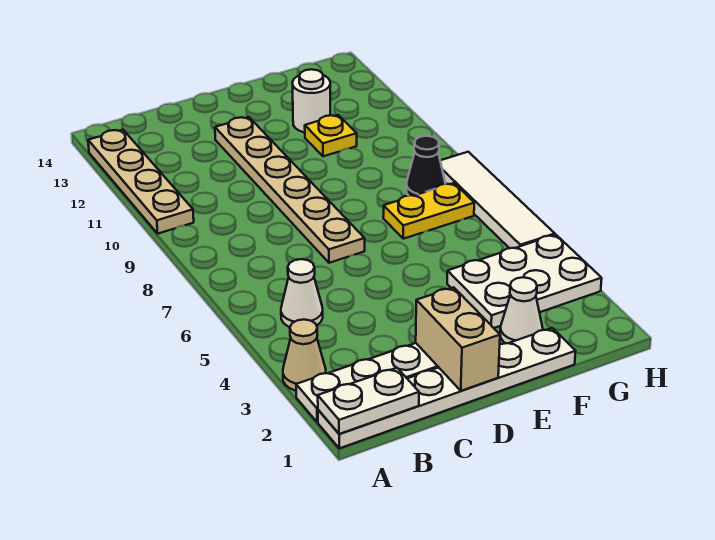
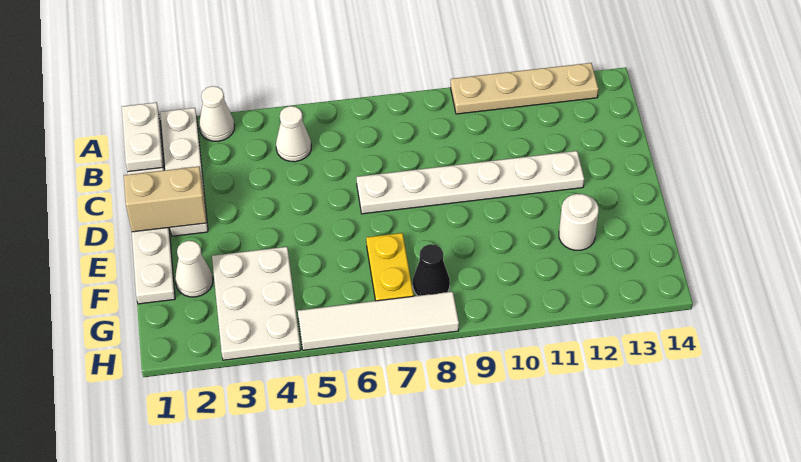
tan 1x1 cone [283,320,326,391] -> white 1x1 cone [199,86,235,141]
tan 1x6 plate [215,117,365,263] -> white 1x6 plate [357,151,584,214]
yellow 1x1 plate [305,115,357,156] -> none

